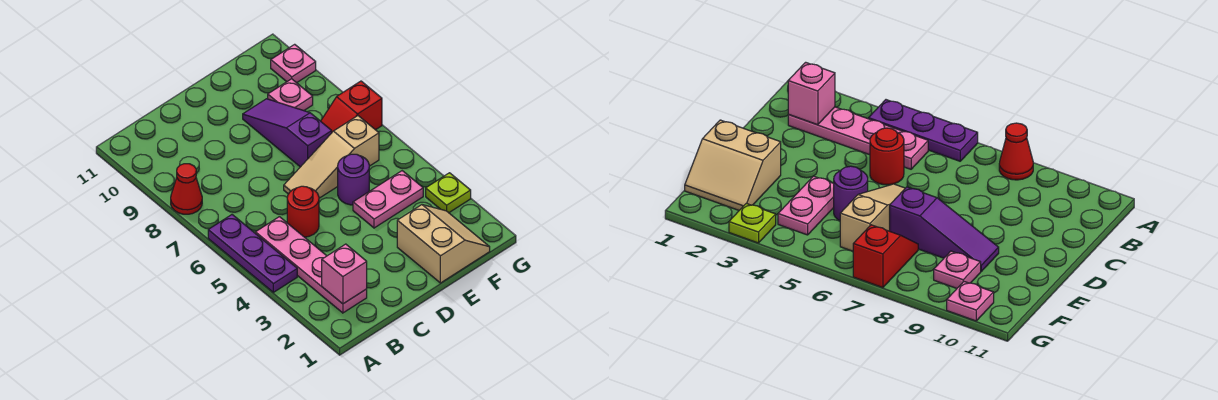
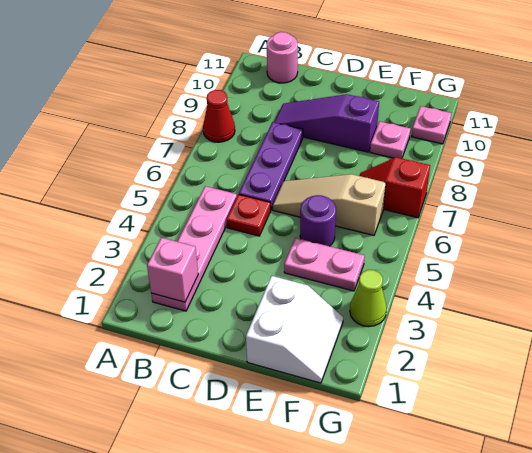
purple 1x3 plate [208,215,297,292] -> purple 1x3 plate moved to [239,122,303,209]
none -> pink 1x1 round brick [267,32,298,83]
red 1x1 round brick [287,186,319,237] -> red 1x1 plate [227,194,271,236]
tan 2x2 slope [397,205,490,283] -> white 2x2 slope [246,276,343,383]
purple 1x3 slope [243,99,332,167] -> purple 1x3 slope turned to [275,94,379,152]
lime 1x1 plate [426,173,471,213] -> lime 1x1 cone [350,270,387,327]

